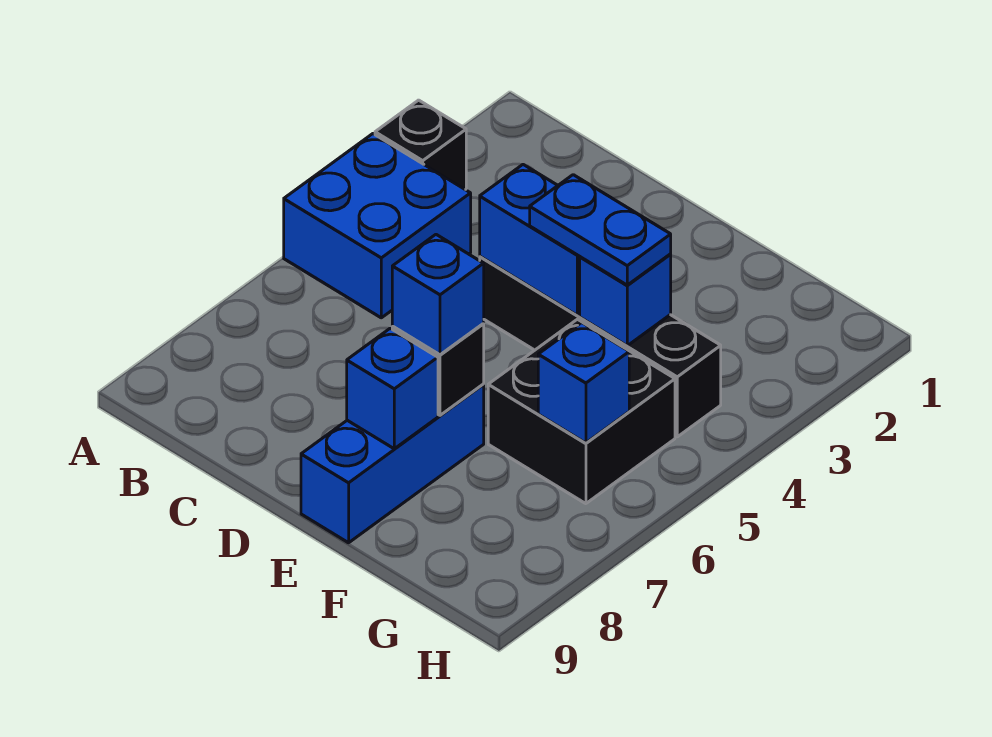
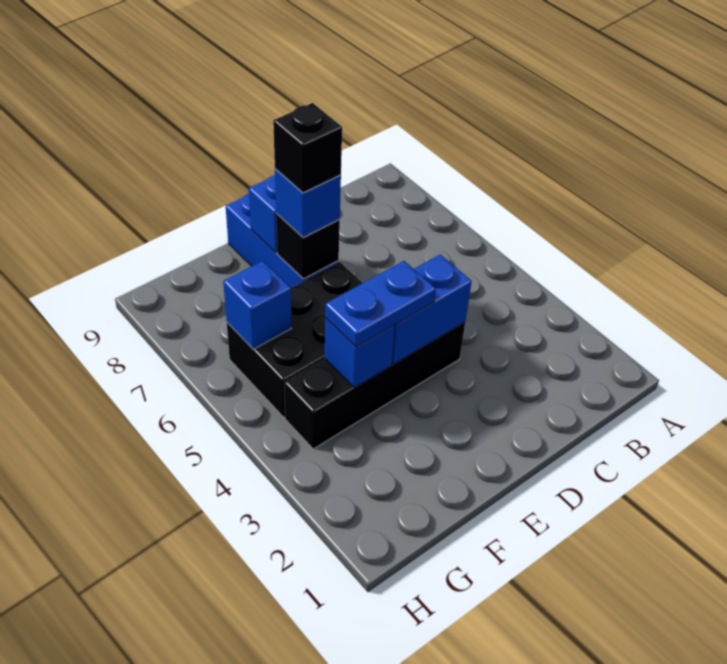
black 1x1 brick [375,100,466,190] -> black 1x1 brick moved to [273,103,342,193]
blue 2x2 brick [284,134,471,318] -> none
black 2x2 brick [488,319,675,504] -> black 2x3 brick [227,262,362,417]

